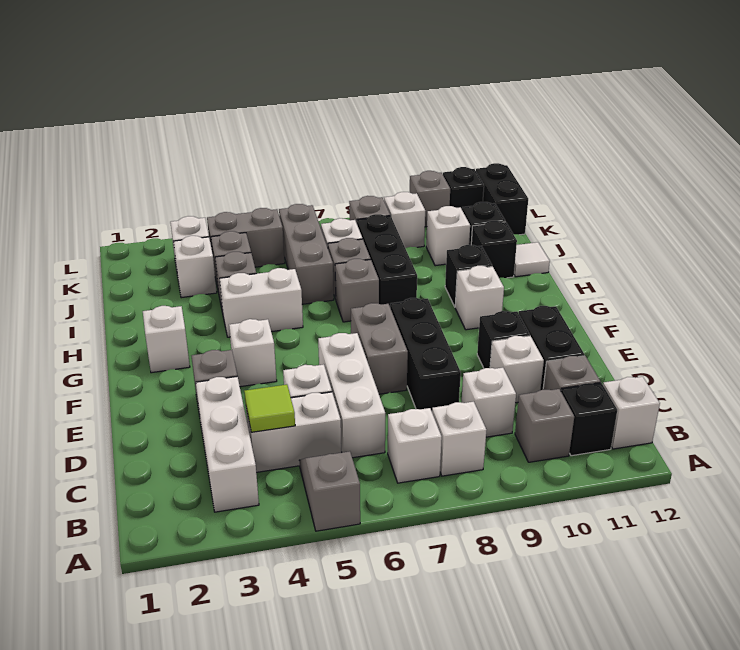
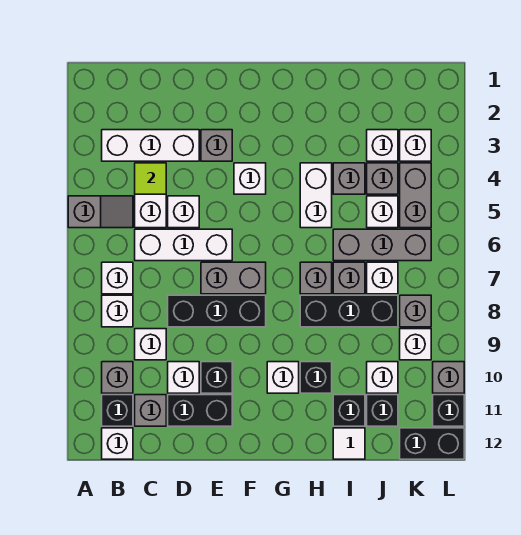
white 1x1 brick [143,306,190,373] -> white 1x1 brick moved to [367,196,398,228]

